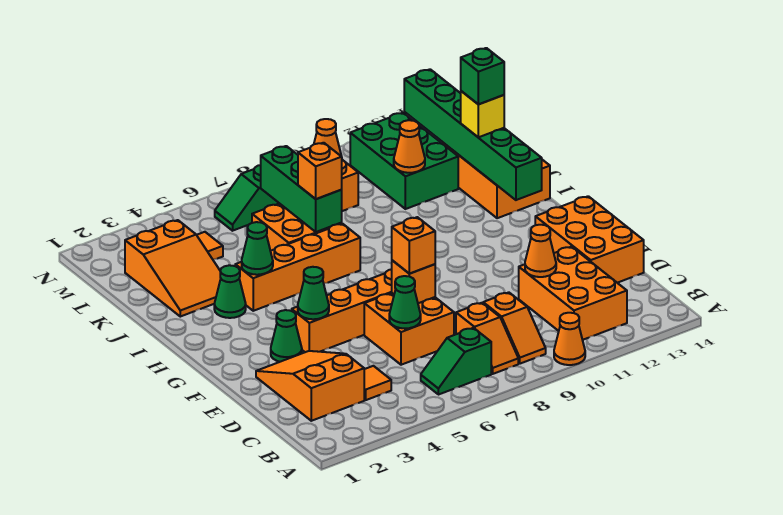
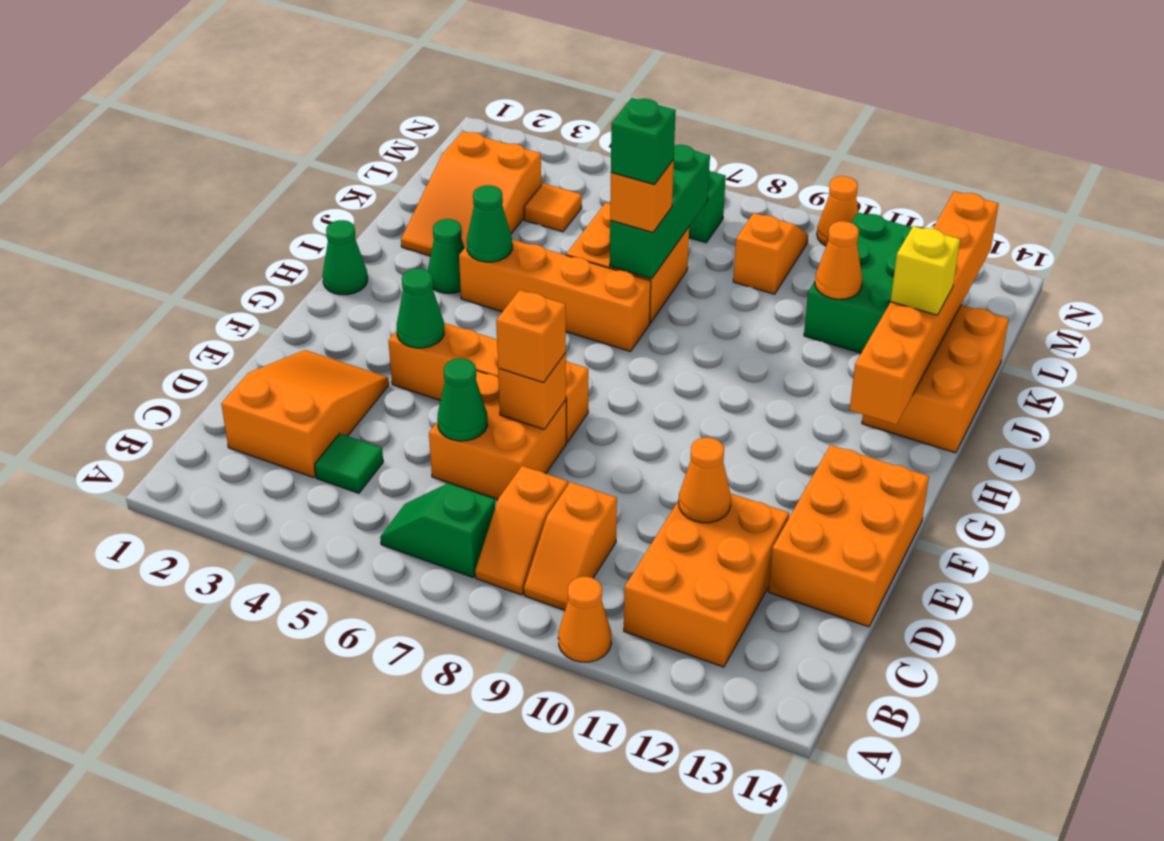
orange 1x1 tile [364,366,391,400] -> green 1x1 tile [315,434,383,493]
green 1x1 cone [271,310,302,362] -> green 1x1 cone moved to [323,220,368,295]
green 1x6 brick [404,69,542,200] -> orange 1x6 brick [850,191,999,425]
green 1x1 brick [461,48,504,104] -> green 1x1 brick moved to [611,98,676,184]

